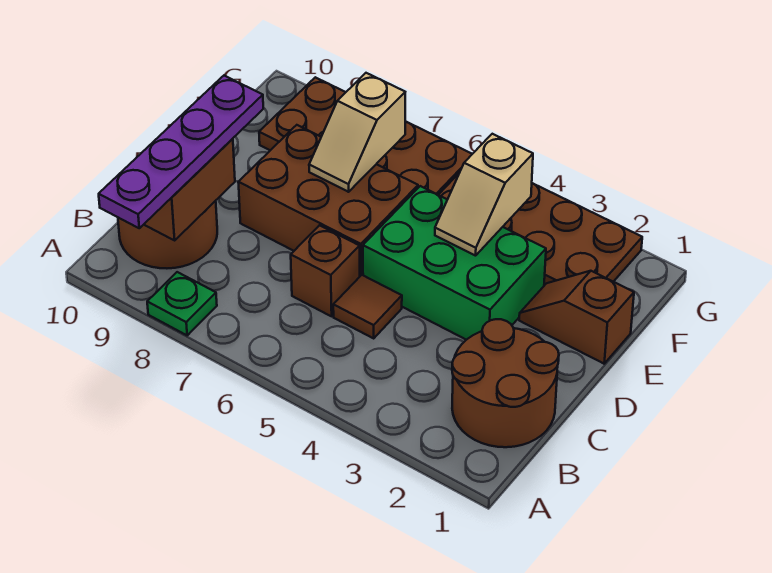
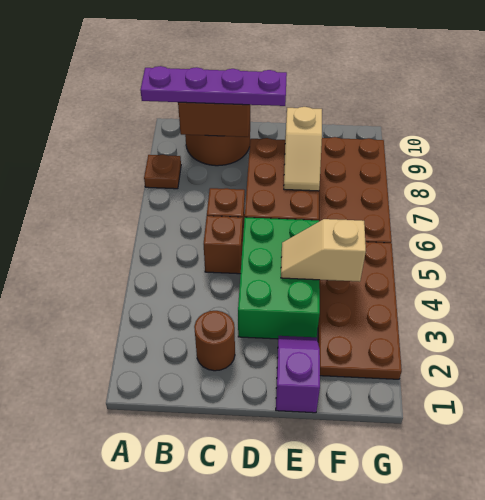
green 1x1 plate [147,272,217,335] -> brown 1x1 plate [144,154,181,189]
brown 2x2 round brick [452,319,559,447] -> brown 1x1 round brick [194,311,235,371]
brown 1x1 tile [333,275,402,338] -> brown 1x1 brick [204,216,243,274]
brown 1x2 slope [519,271,634,364] -> purple 1x2 slope [276,336,320,413]
tan 1x2 slope [309,73,405,192] -> tan 1x2 slope turned to [284,107,322,191]

